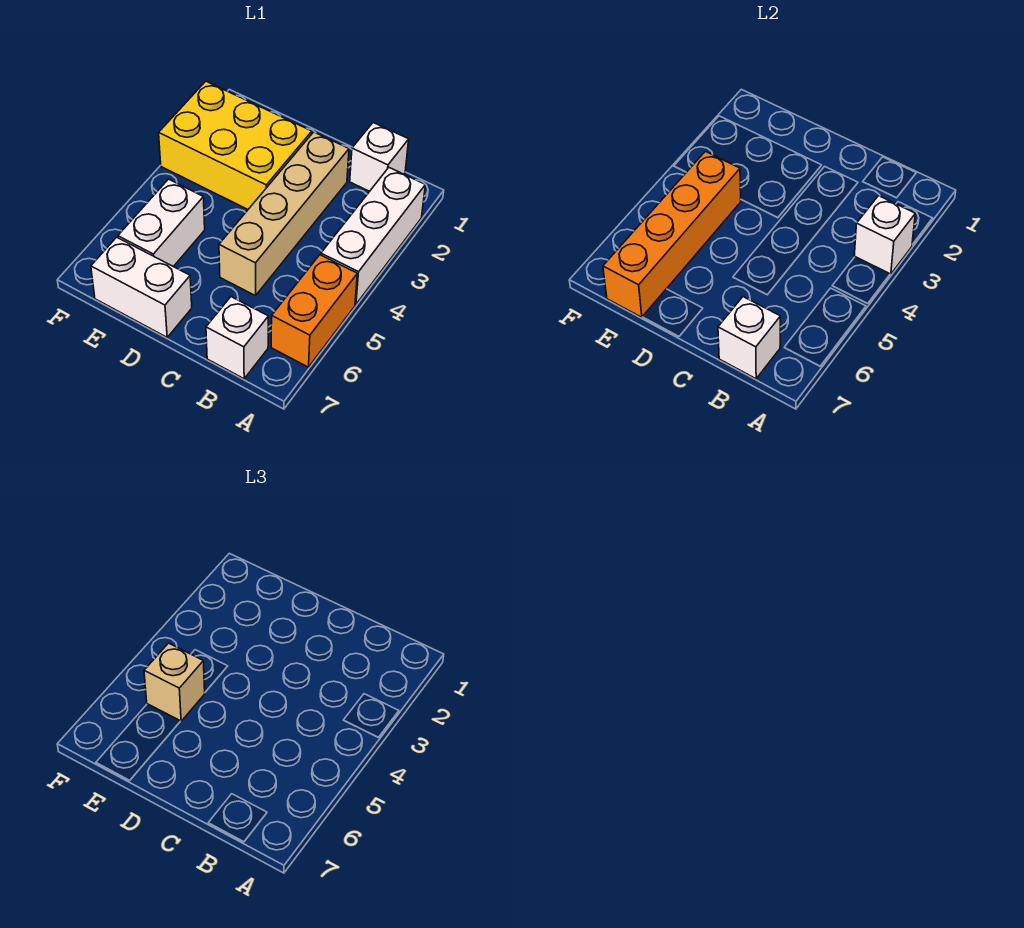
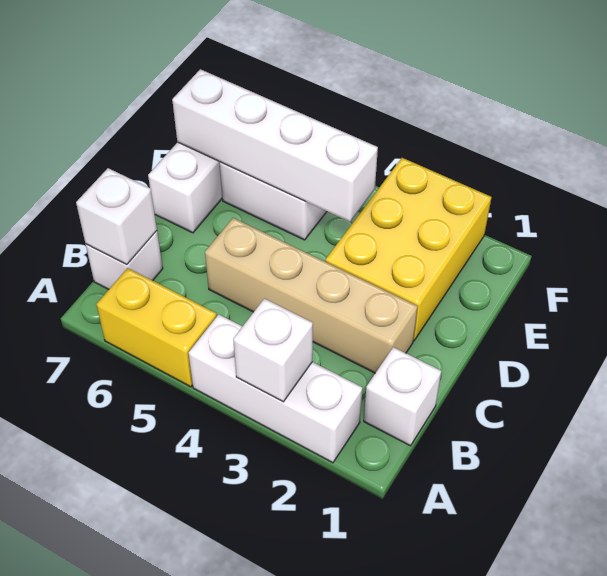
orange 1x2 brick [271,255,357,367] -> yellow 1x2 brick [96,268,217,387]
orange 1x4 brick [603,151,741,317] -> white 1x4 brick [172,69,378,222]
tan 1x1 brick [144,643,205,721] -> none

